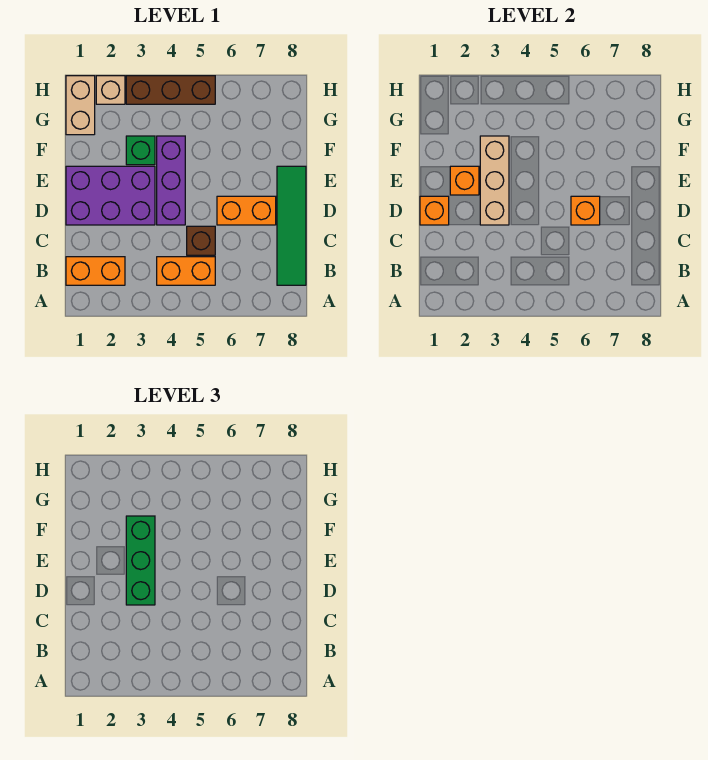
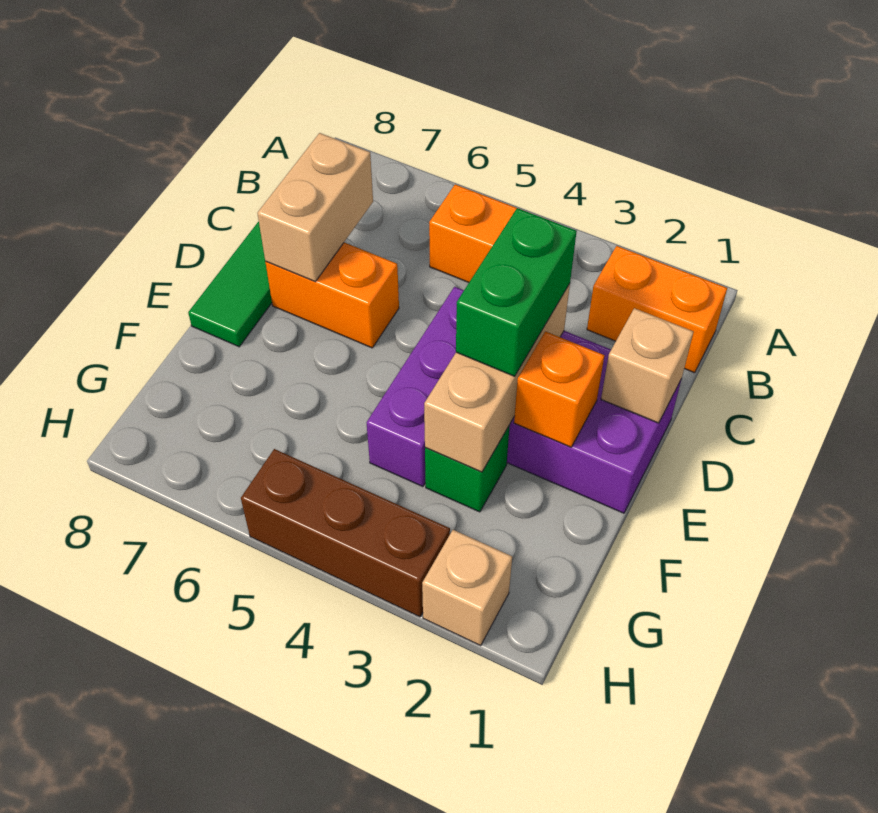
brown 1x1 brick [187,226,215,255] -> none
orange 1x1 brick [420,196,449,225] -> tan 1x1 brick [601,308,693,423]
green 1x3 brick [126,516,155,605] -> green 1x2 brick [456,208,577,376]
orange 1x1 brick [571,196,600,225] -> none
tan 1x2 brick [66,76,95,135] -> tan 1x2 brick moved to [258,133,373,282]

